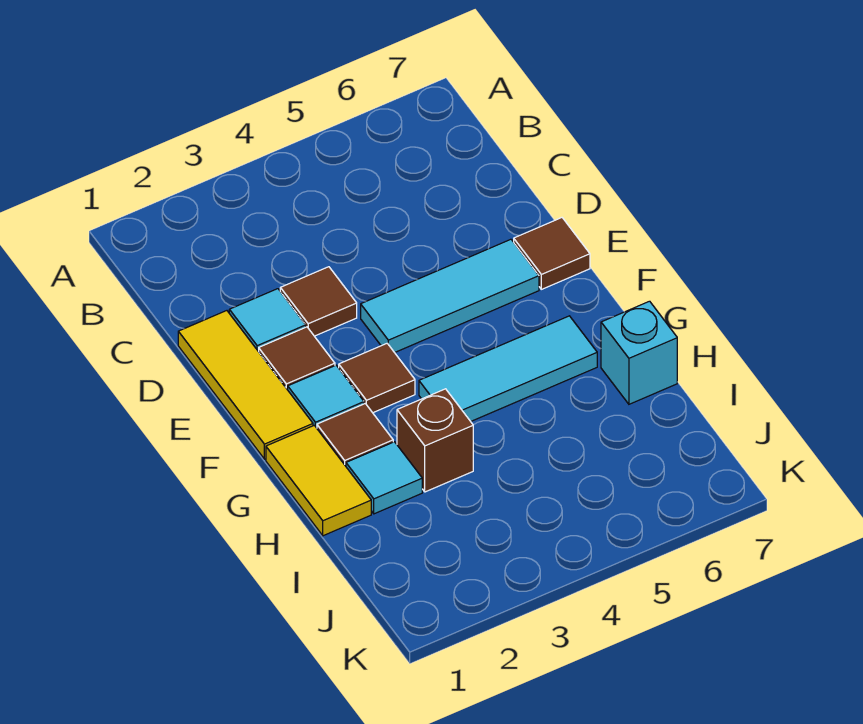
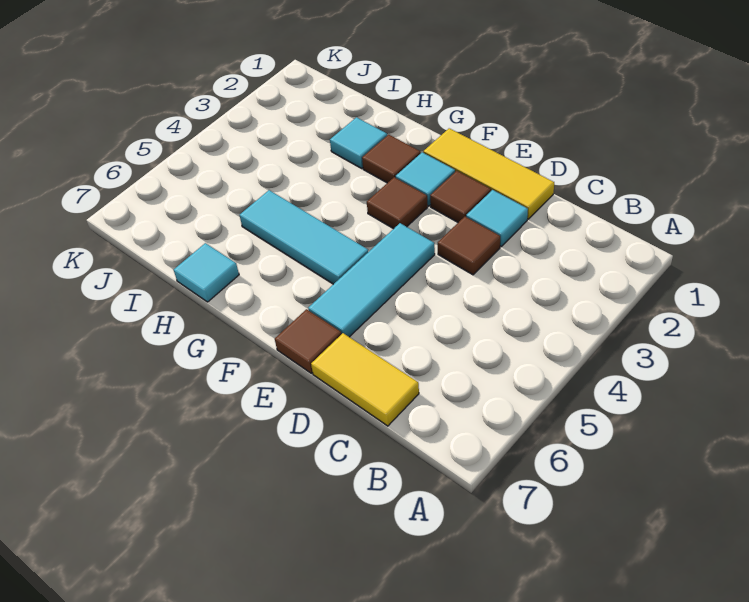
yellow 1x2 tile [266,425,371,536] -> yellow 1x2 tile moved to [311,333,419,426]
cyan 1x3 tile [419,316,597,421] -> cyan 1x3 tile turned to [240,190,368,284]
brown 1x1 brick [397,389,473,492] -> none
cyan 1x1 brick [601,301,677,404] -> cyan 1x1 tile [174,243,239,302]

